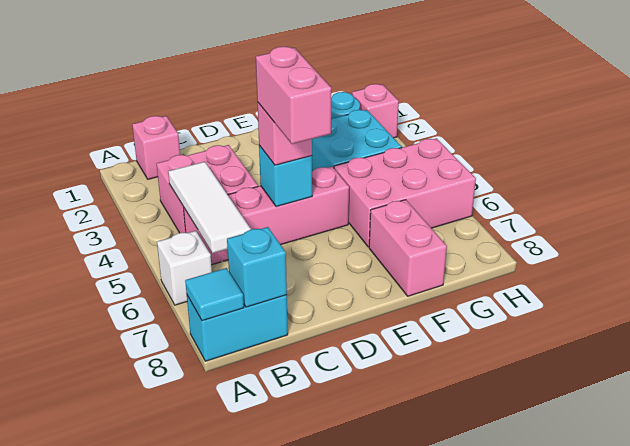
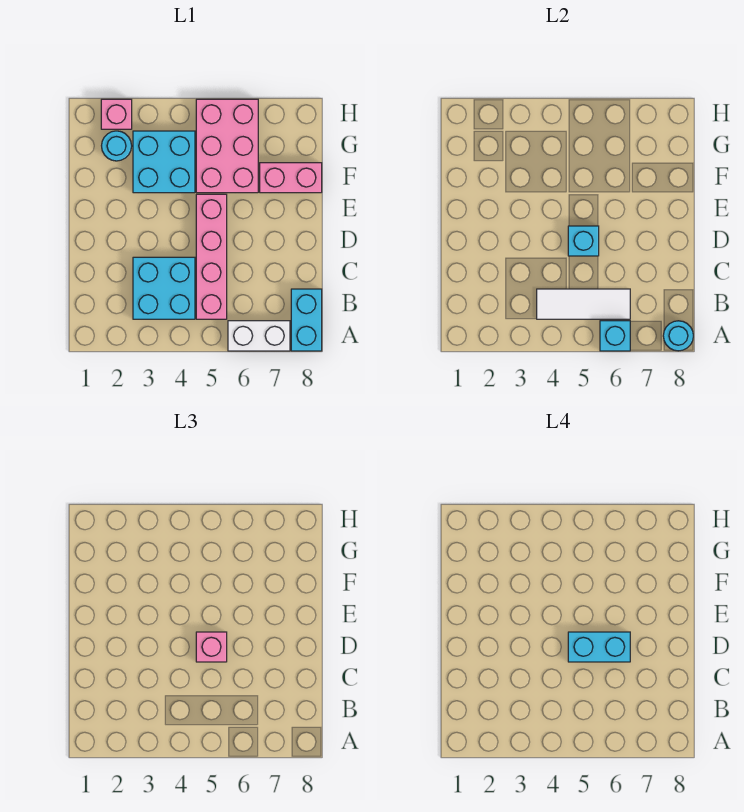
white 1x1 brick [157,231,212,305] -> white 1x2 brick [228,321,290,351]
cyan 1x1 tile [185,268,244,321] -> cyan 1x1 round brick [663,321,693,351]
pink 1x1 brick [132,116,180,179] -> none
pink 2x2 brick [157,145,258,233] -> cyan 2x2 brick [133,257,195,319]
cyan 1x1 brick [227,227,287,307] -> cyan 1x1 brick moved to [600,321,630,351]
pink 1x2 brick [256,46,332,144] -> cyan 1x2 brick [568,632,630,662]

